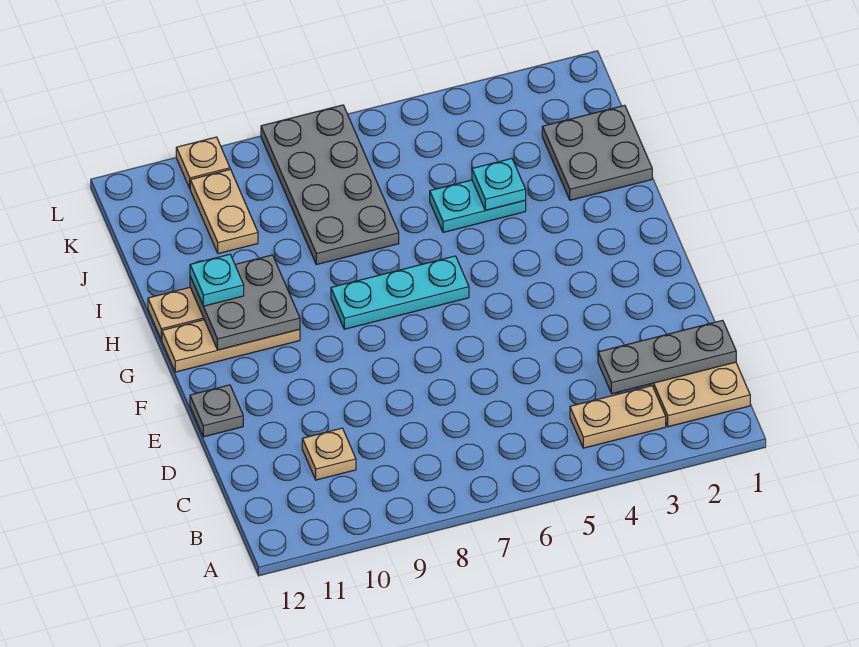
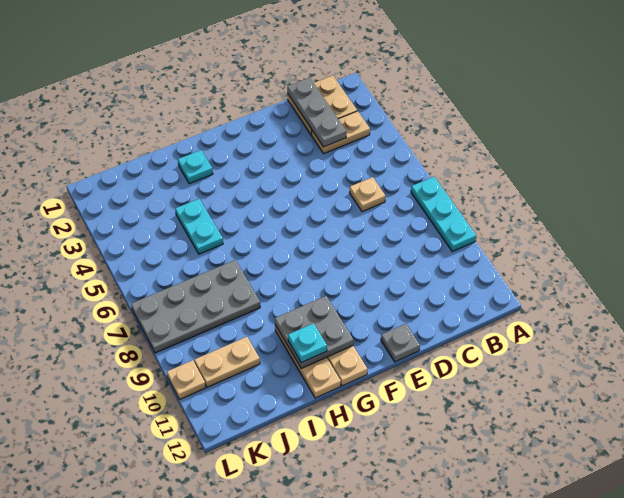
tan 1x2 plate [570,386,666,448] -> tan 1x2 plate turned to [312,111,370,154]
tan 1x1 plate [302,428,356,480] -> tan 1x1 plate moved to [349,177,385,212]
cyan 1x3 plate [331,256,469,329] -> cyan 1x3 plate moved to [411,177,476,252]
grey 2x2 plate [542,105,652,200] -> none
cyan 1x1 plate [472,158,526,210] -> cyan 1x1 plate moved to [178,150,213,184]

